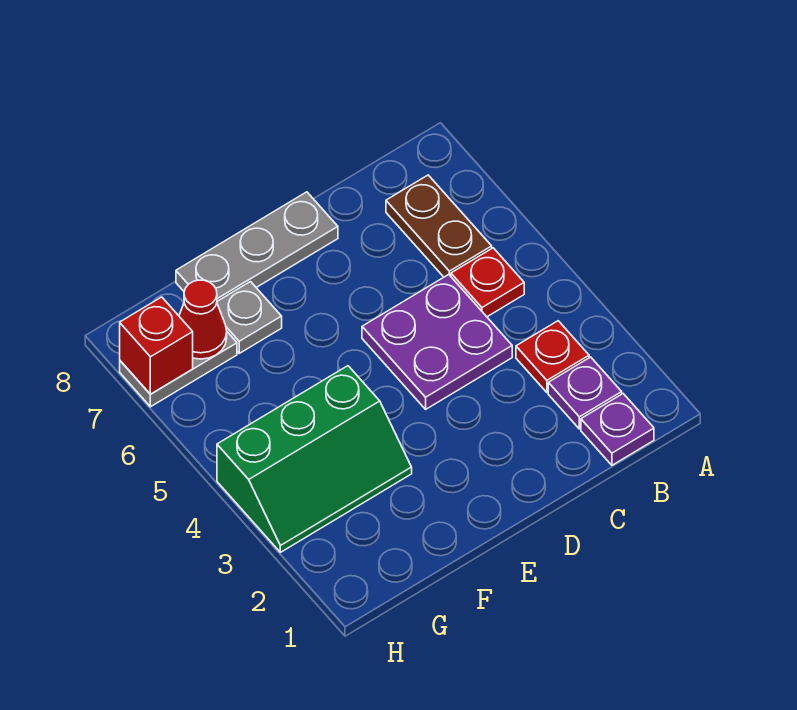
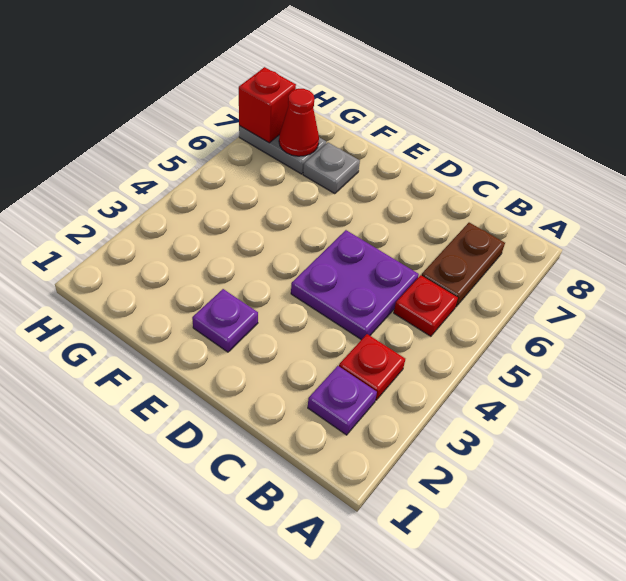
purple 1x1 plate [581,394,654,465] -> purple 1x1 plate moved to [192,289,258,352]
grey 1x3 plate [176,192,338,301] -> none
green 2x3 slope [217,366,412,552] -> none

